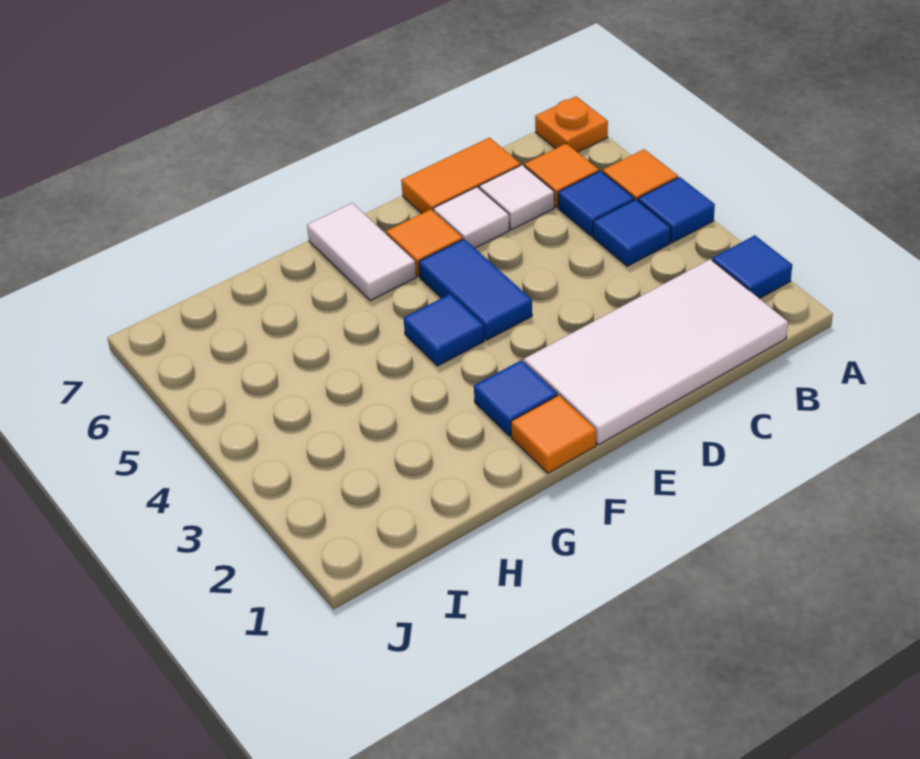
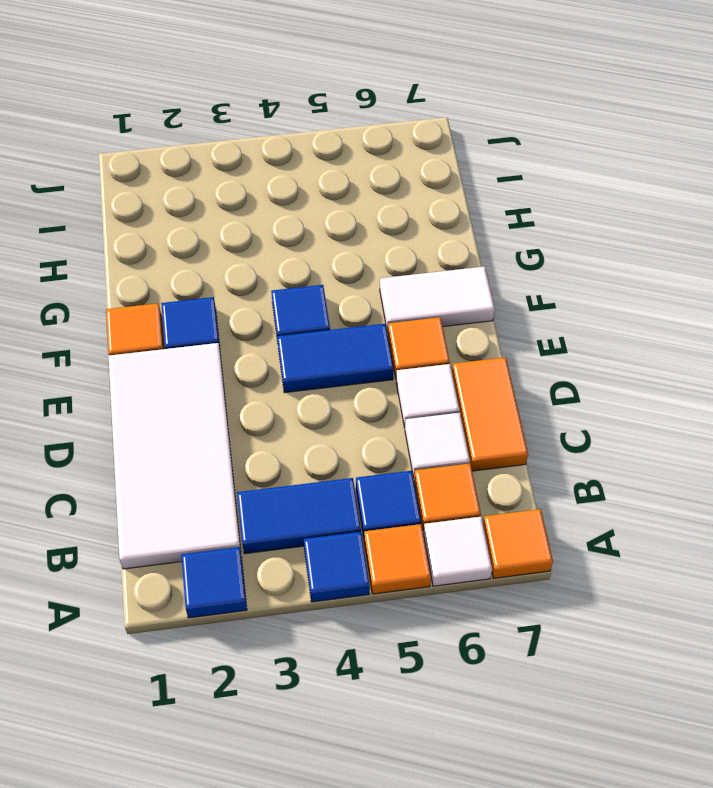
none -> white 1x1 tile [423,517,492,586]
orange 1x1 plate [535,97,608,152] -> orange 1x1 tile [483,509,553,578]
blue 1x1 tile [593,199,671,266] -> blue 1x2 tile [237,478,361,554]

